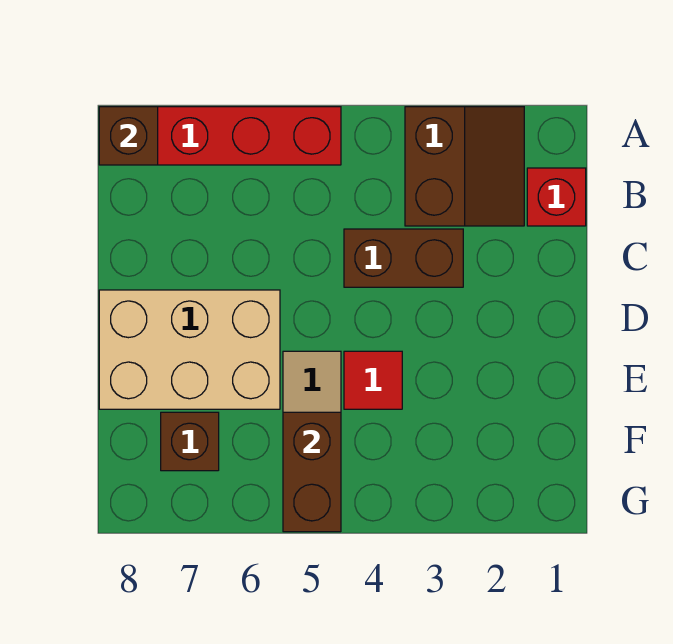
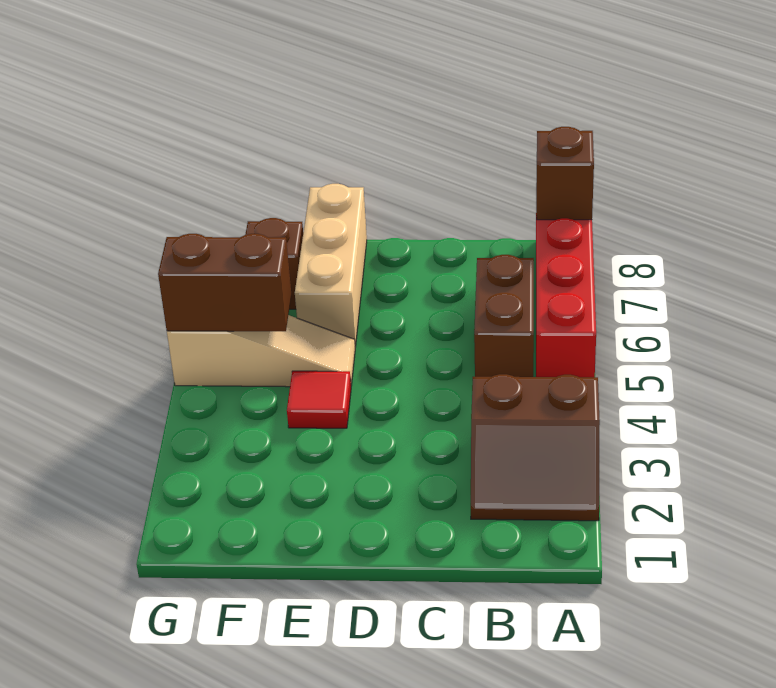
red 1x1 brick [527,168,586,226] -> none
brown 1x2 brick [344,229,463,287] -> brown 1x2 brick moved to [474,255,534,377]
tan 2x3 brick [99,290,280,409] -> tan 1x3 brick [295,184,367,347]

